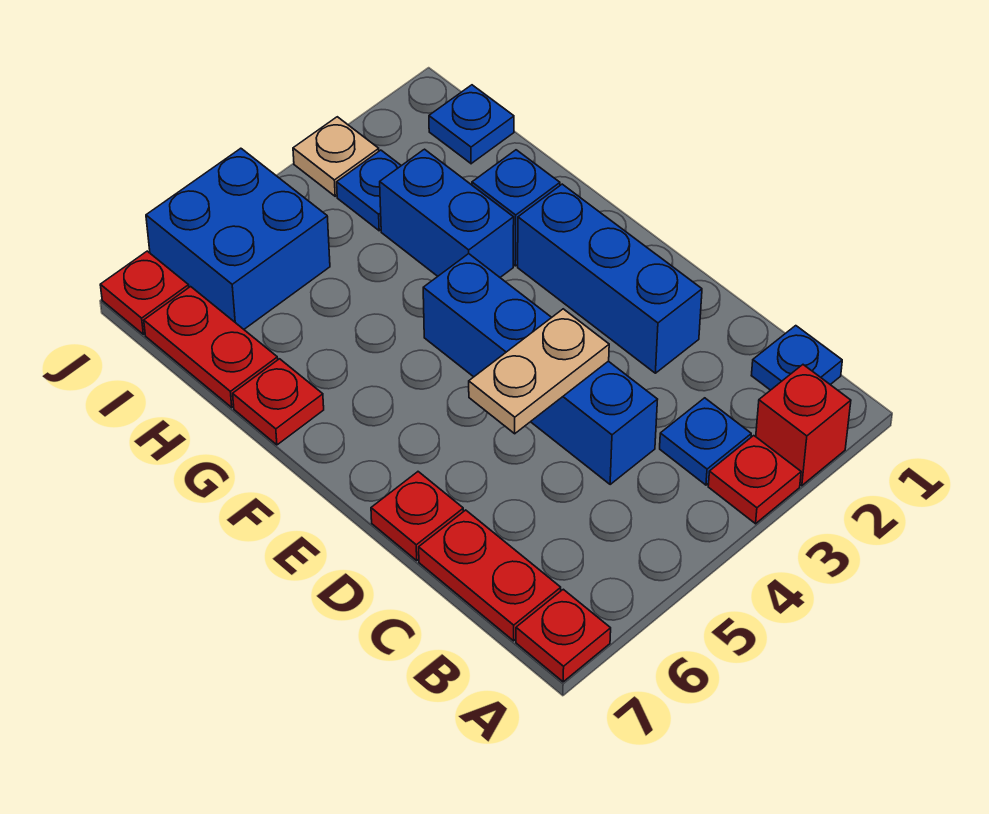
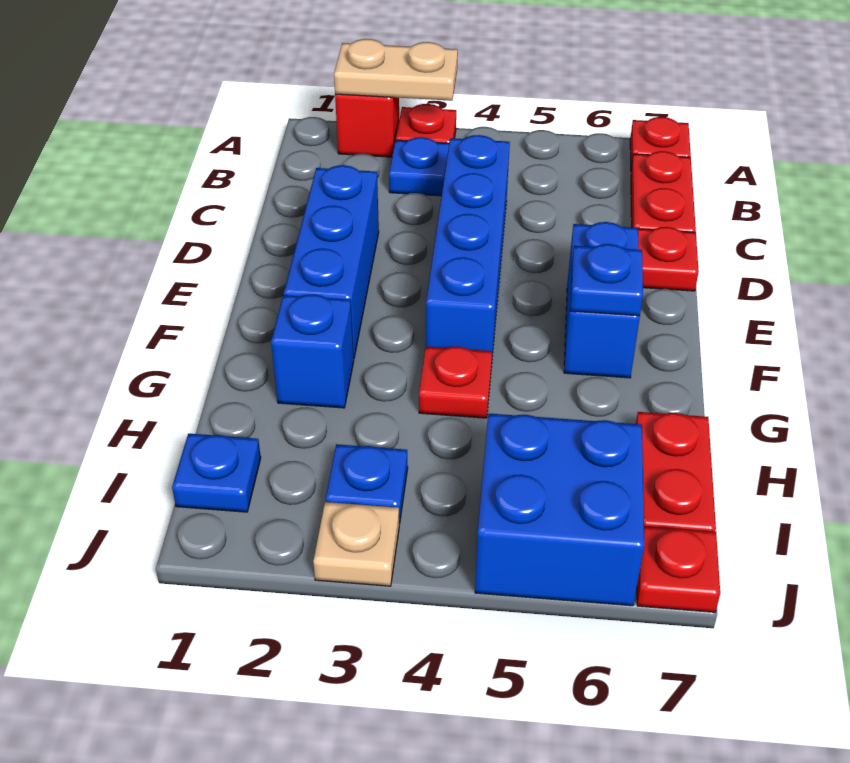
blue 1x1 plate [751,326,842,390] -> blue 1x1 plate moved to [570,244,643,316]
tan 1x2 plate [469,309,609,434] -> tan 1x2 plate moved to [334,39,458,101]
blue 1x2 brick [380,149,514,277] -> blue 1x2 brick moved to [564,222,640,378]
red 1x1 plate [233,359,324,445] -> red 1x1 plate moved to [419,346,492,418]

